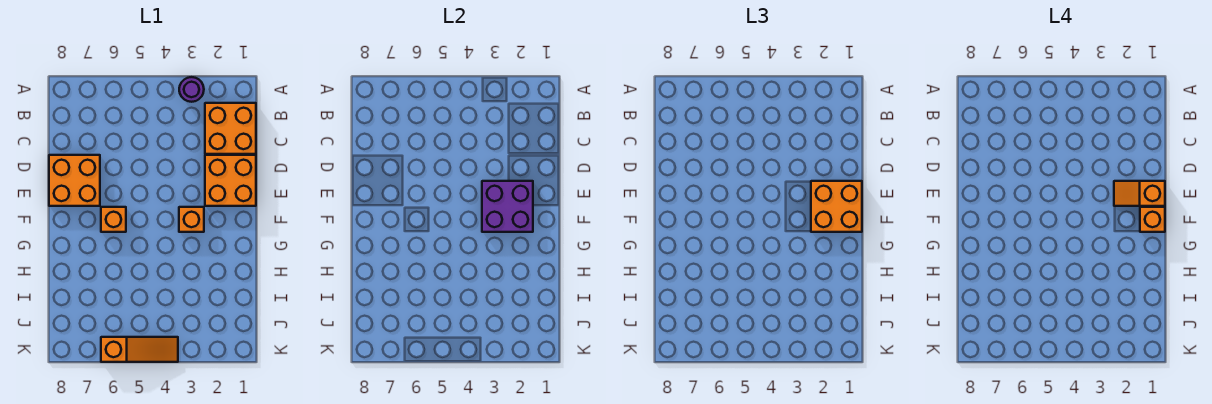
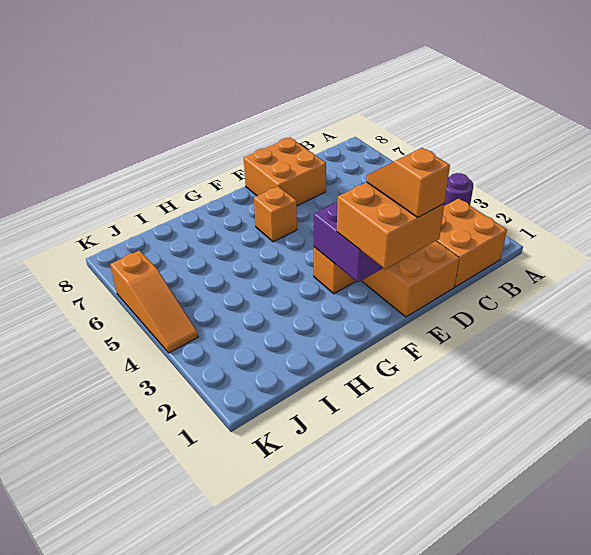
orange 1x1 brick [1140,207,1165,232] -> none

